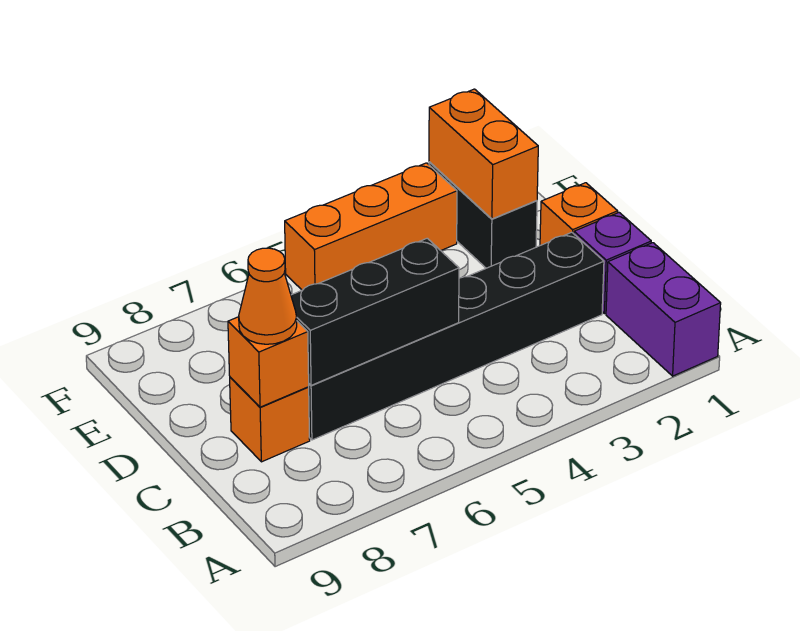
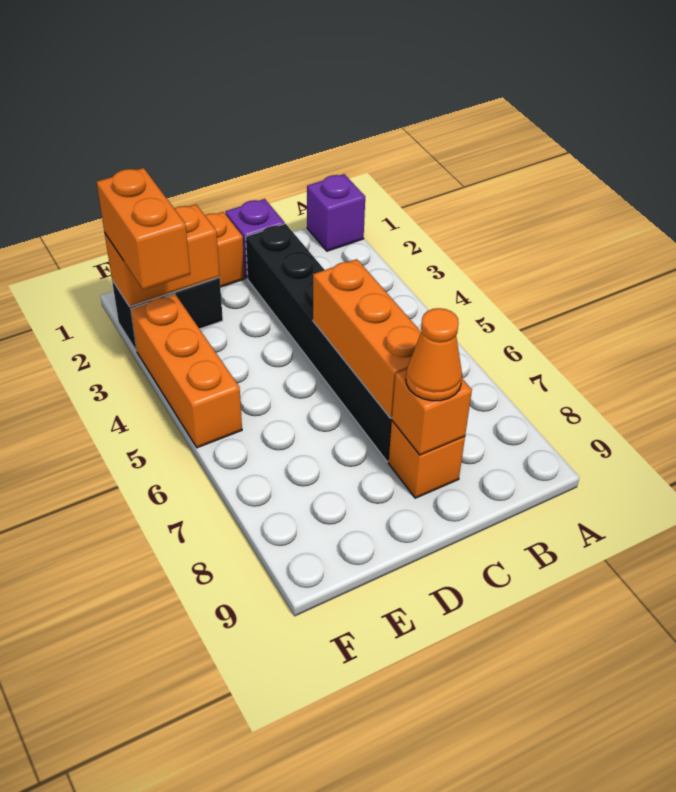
purple 1x2 brick [606,243,721,376] -> purple 1x1 brick [307,174,365,251]
black 1x3 brick [291,238,459,385] -> orange 1x3 brick [313,259,421,418]
none -> orange 1x2 brick [97,168,190,290]

